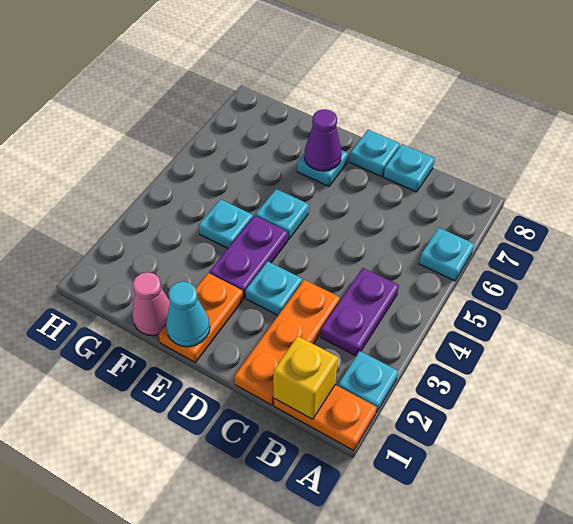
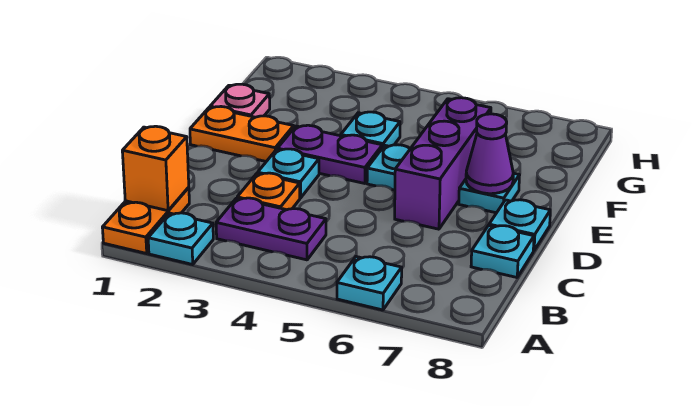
yellow 1x1 brick [273,336,338,419] -> orange 1x1 brick [122,126,189,211]
orange 1x3 plate [234,280,340,405] -> orange 1x1 plate [237,173,300,210]
none -> purple 1x3 brick [395,98,491,229]
cyan 1x1 cone [166,282,210,347] -> none
pink 1x1 cone [132,272,170,336] -> pink 1x1 plate [210,84,270,117]

